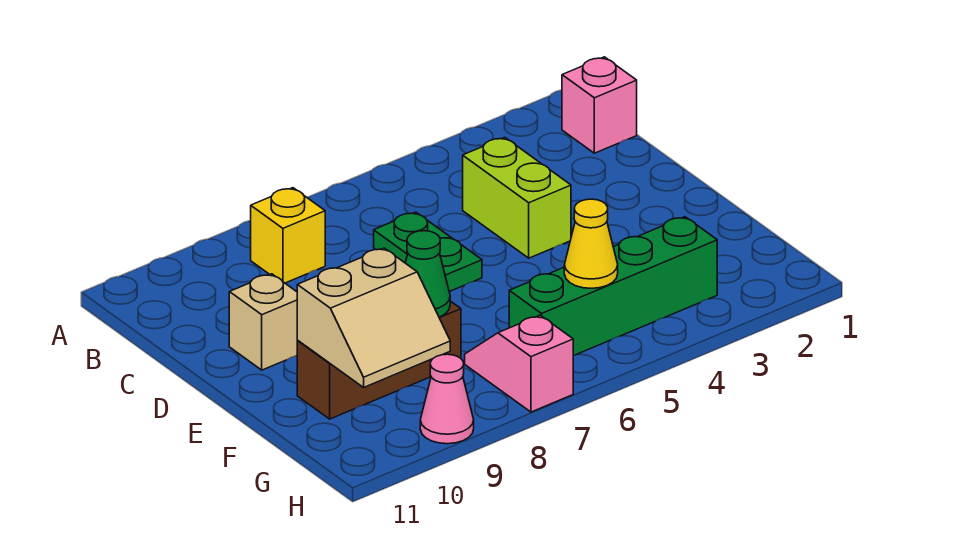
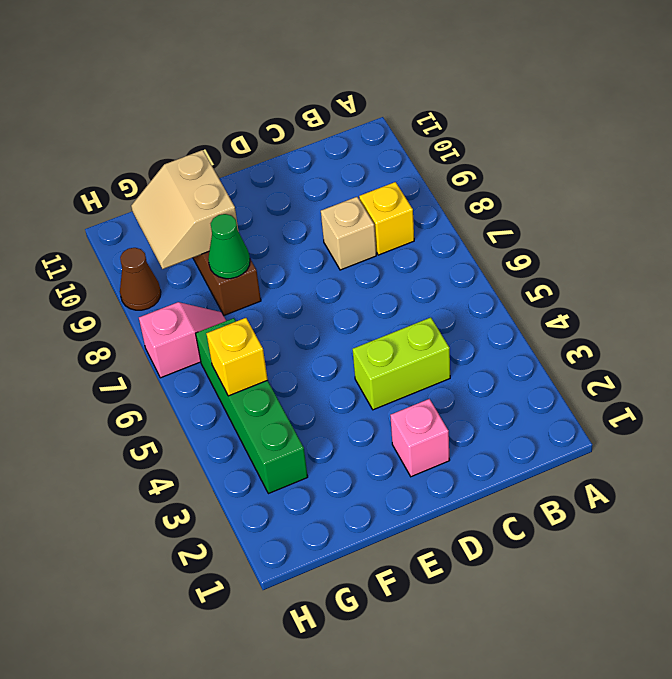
pink 1x1 brick [562,57,637,153] -> pink 1x1 brick moved to [390,399,450,477]
green 1x2 plate [374,212,482,292] -> none
tan 1x1 brick [229,274,298,370] -> tan 1x1 brick moved to [321,197,376,270]
yellow 1x1 cone [564,199,618,288] -> yellow 1x1 brick [206,318,268,396]
pink 1x1 cone [420,354,474,444] -> brown 1x1 cone [120,248,161,310]

